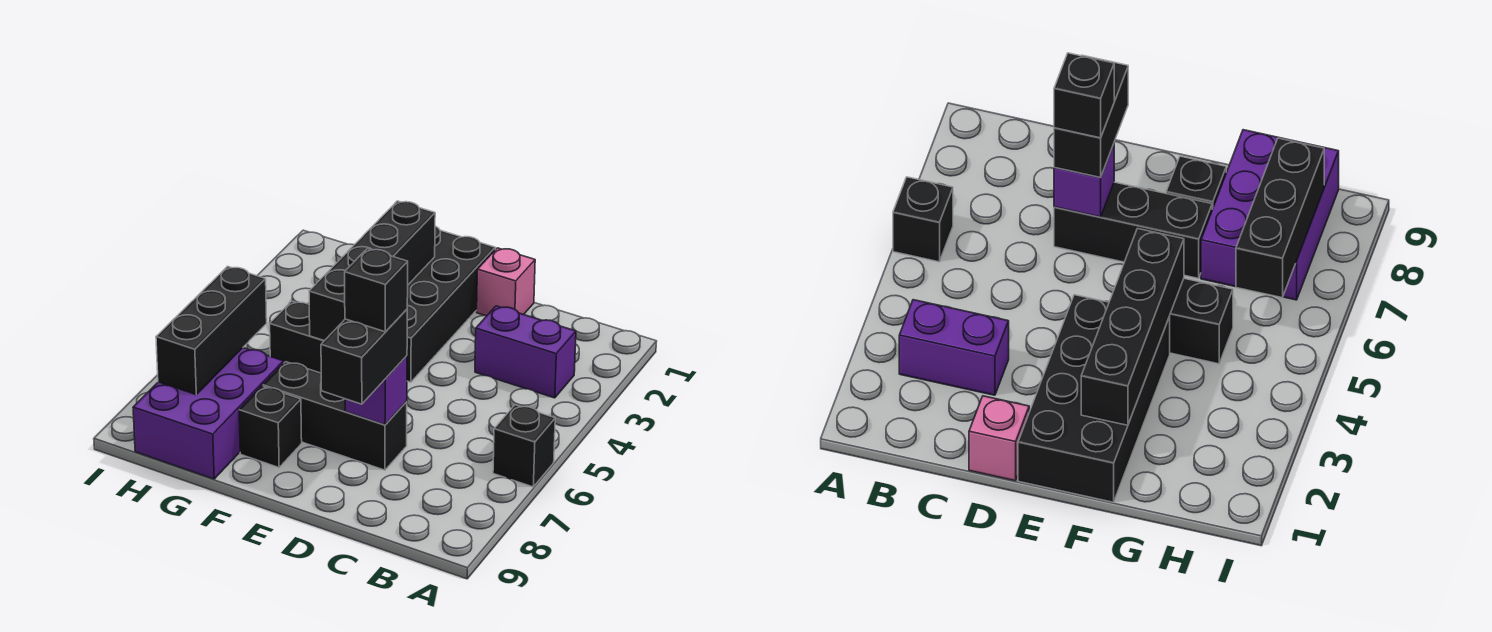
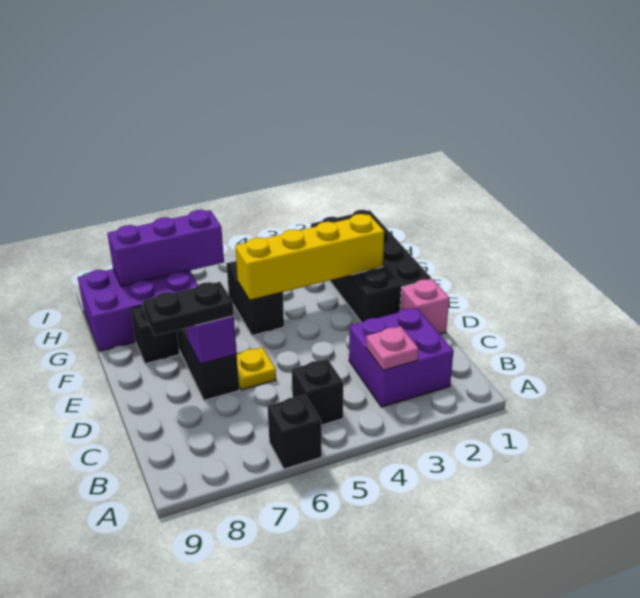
purple 1x2 brick [475,306,576,398] -> purple 2x2 brick [349,308,453,407]
none -> pink 1x1 plate [366,326,419,370]
none -> yellow 1x1 plate [237,347,276,390]
black 1x2 brick [321,309,407,404] -> black 1x2 plate [143,282,234,336]
black 1x1 brick [345,249,408,332] -> black 1x1 brick moved to [292,359,343,425]
black 2x4 brick [407,226,495,382] -> black 2x4 brick turned to [311,210,431,322]
black 1x4 brick [309,201,435,341] -> yellow 1x4 brick [235,214,384,300]
black 1x3 brick [156,266,267,395] -> purple 1x3 brick [107,210,224,287]

